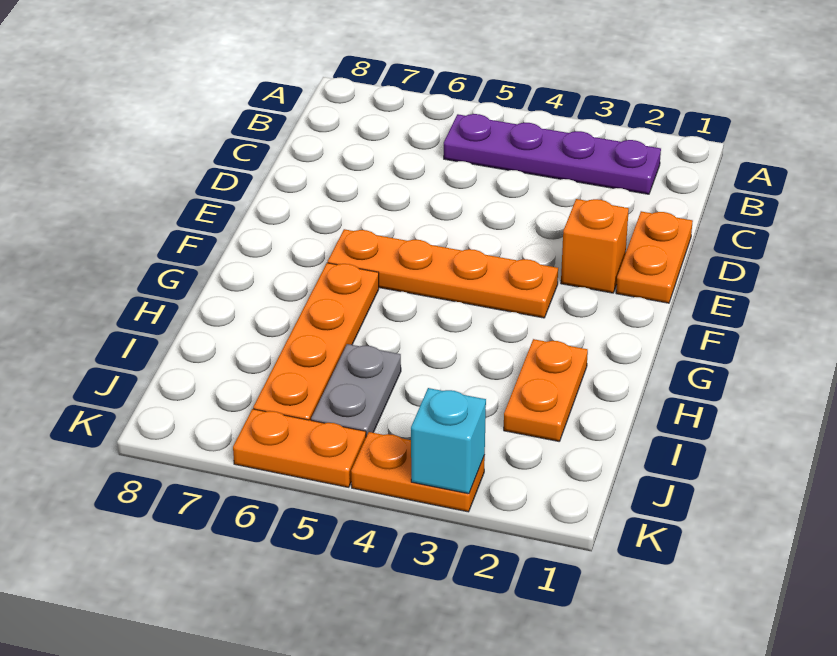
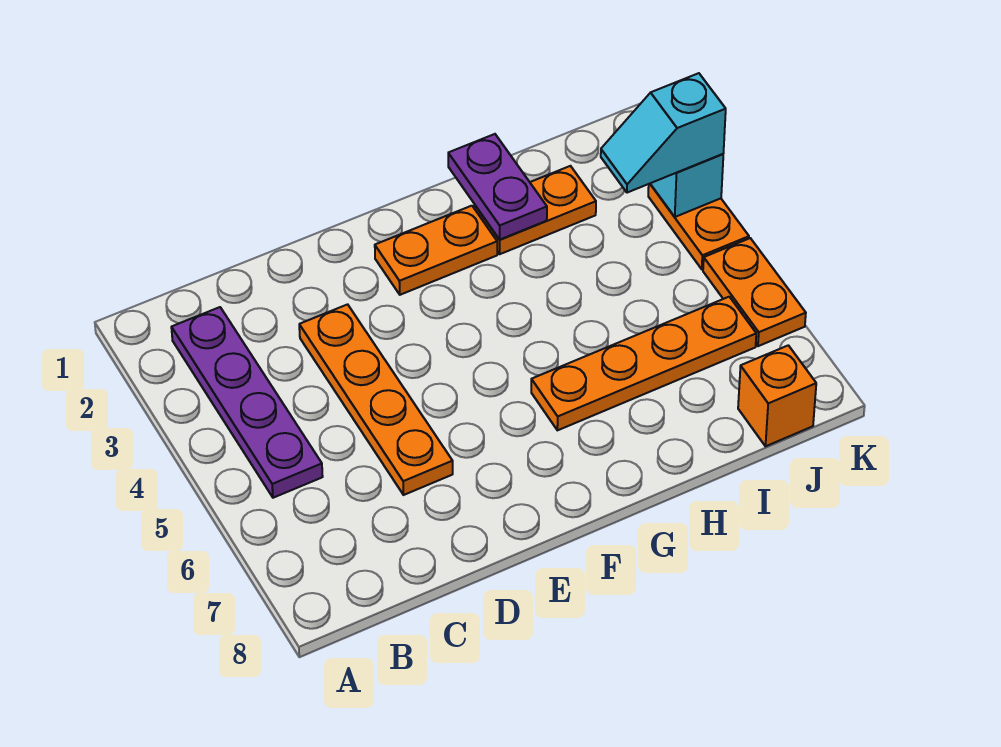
orange 1x2 plate [616,211,693,303] -> orange 1x2 plate moved to [375,206,497,295]
orange 1x1 brick [561,199,629,293] -> orange 1x1 brick moved to [738,345,816,446]
orange 1x4 plate [328,229,558,318] -> orange 1x4 plate moved to [299,304,453,495]
none -> purple 1x2 plate [448,134,547,240]
grey 1x2 plate [311,344,401,437] -> none
none -> cyan 1x2 slope [601,73,726,193]

